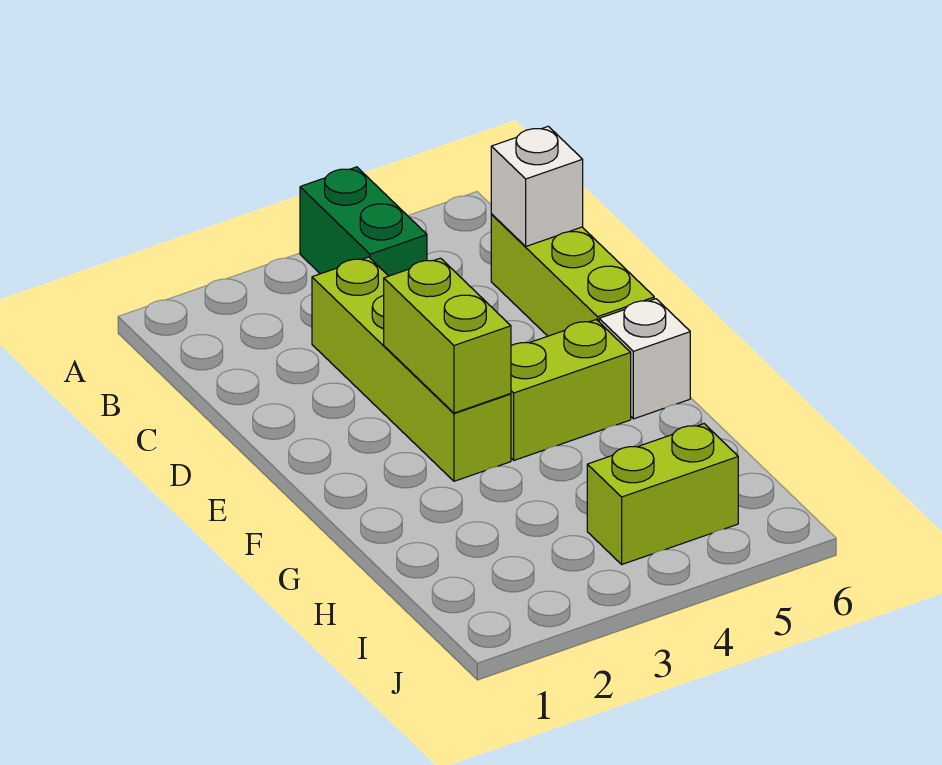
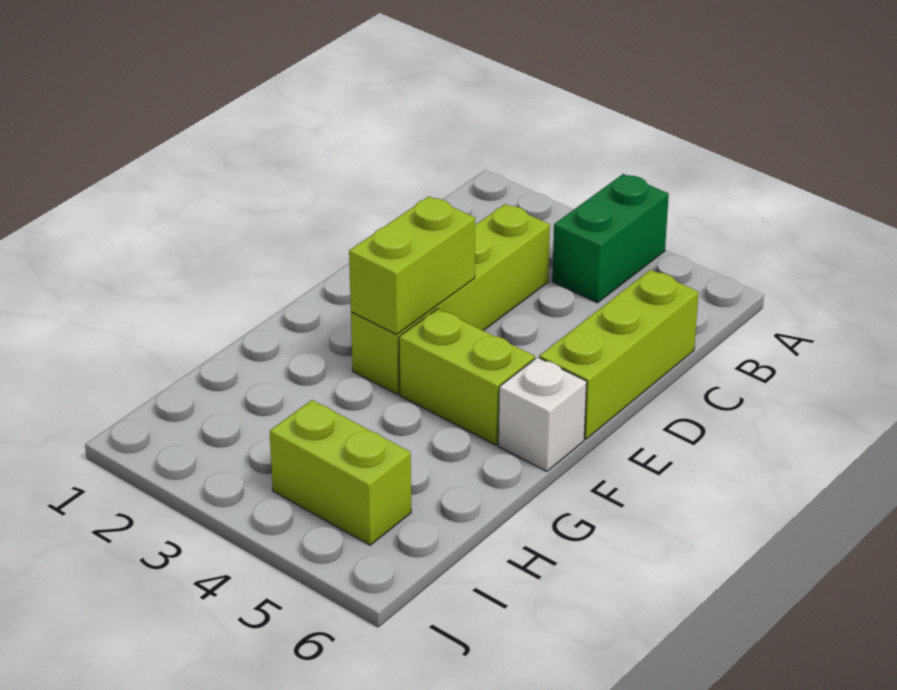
white 1x1 brick [491,126,583,246] -> none

